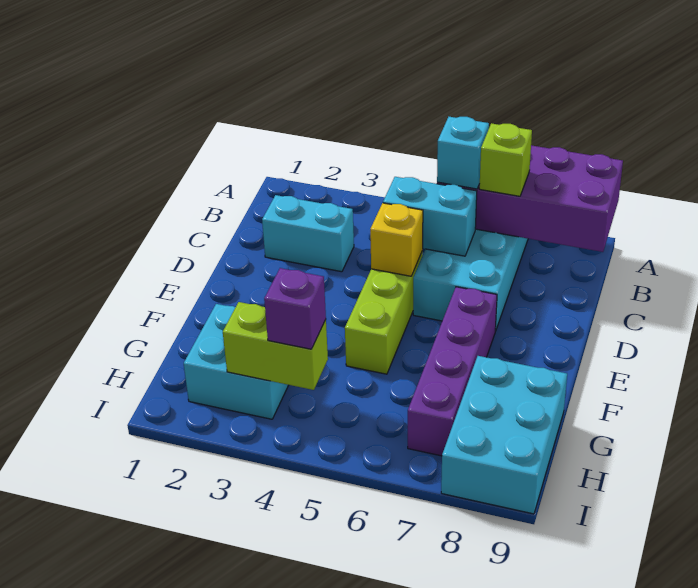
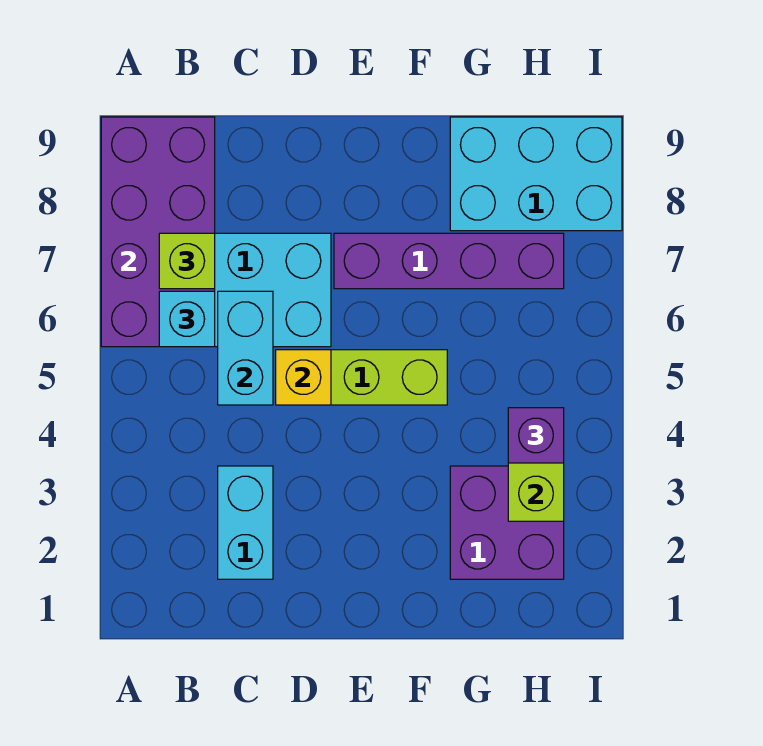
cyan 2x2 brick [184,304,288,419] -> purple 2x2 brick [450,466,564,579]

